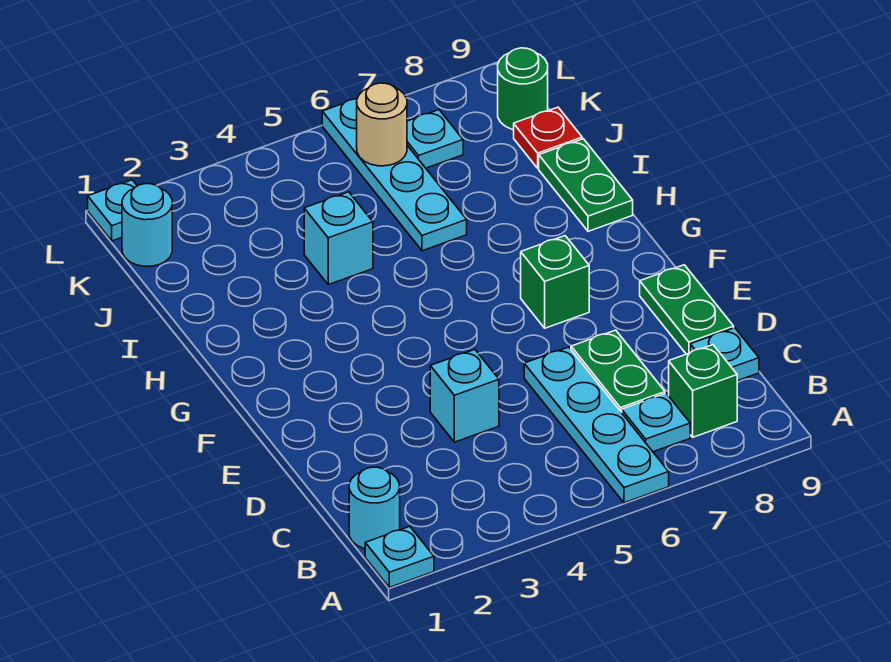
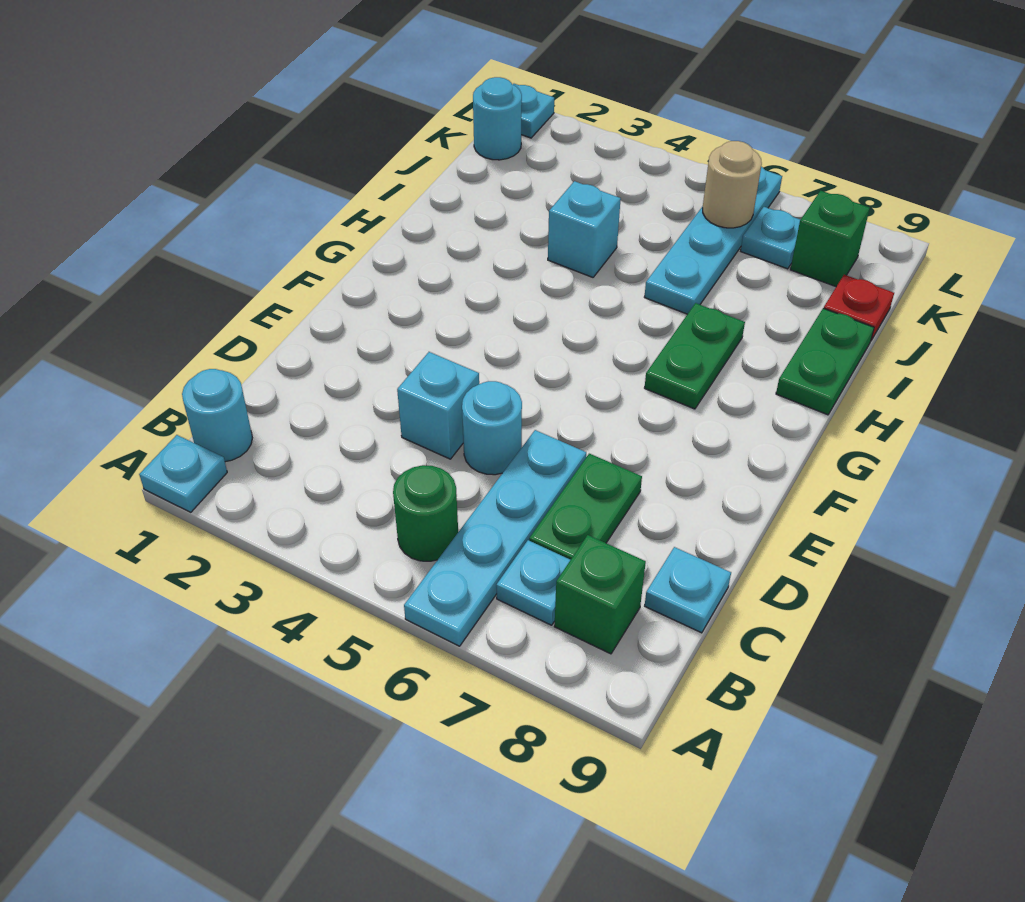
none -> cyan 1x1 round brick [462,381,522,475]
green 1x2 plate [640,265,734,354] -> green 1x2 plate moved to [645,303,745,409]
green 1x1 brick [521,236,589,328] -> green 1x1 brick moved to [790,191,870,287]
green 1x1 round brick [498,48,548,130] -> green 1x1 round brick moved to [393,465,458,561]

